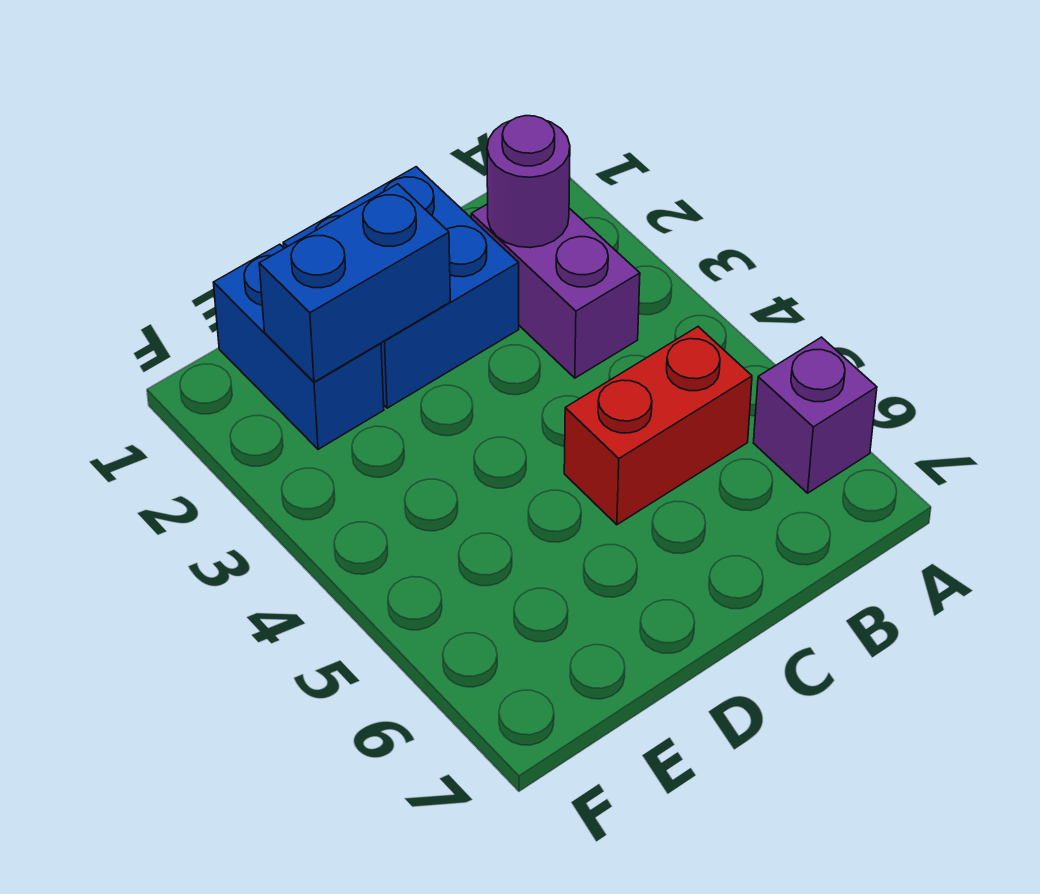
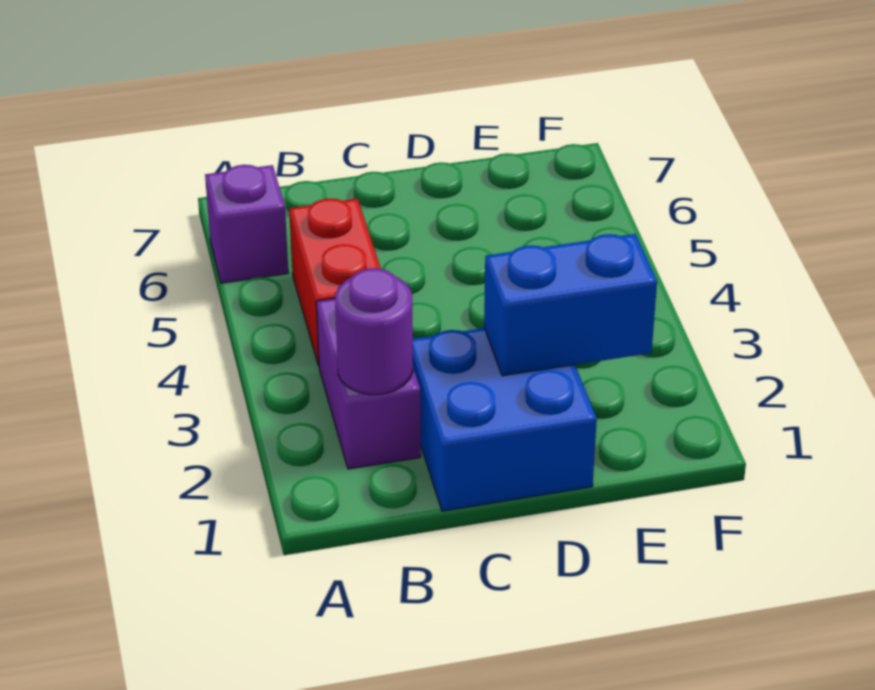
red 1x2 brick [564,327,752,525] -> red 1x2 brick turned to [289,199,381,366]
blue 1x2 brick [213,244,384,449] -> none

